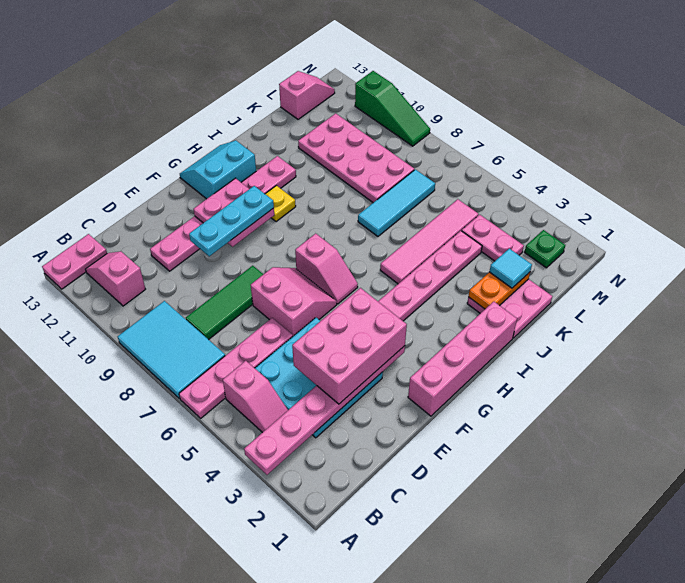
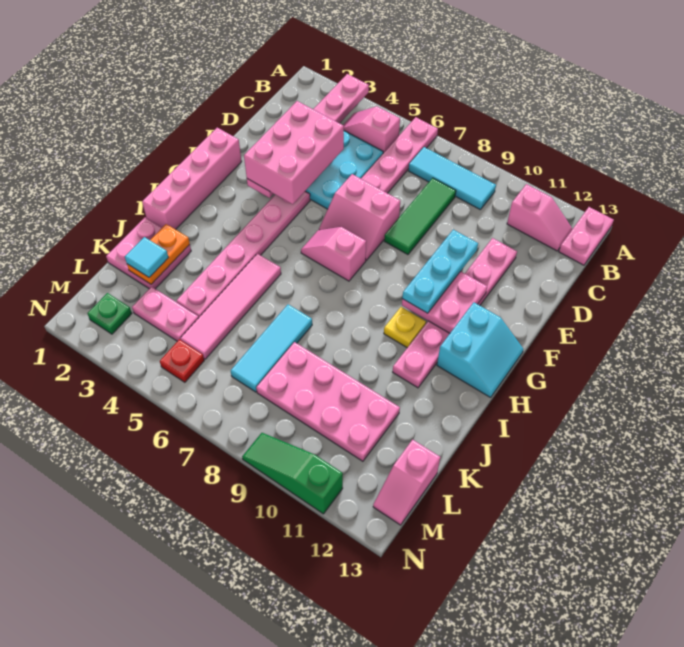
cyan 2x3 tile [118,301,225,399] -> cyan 1x3 tile [409,147,496,210]
none -> red 1x1 plate [160,339,204,382]

